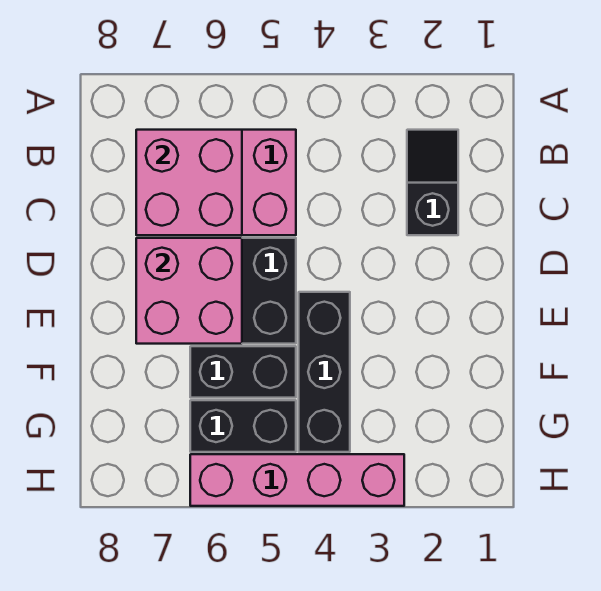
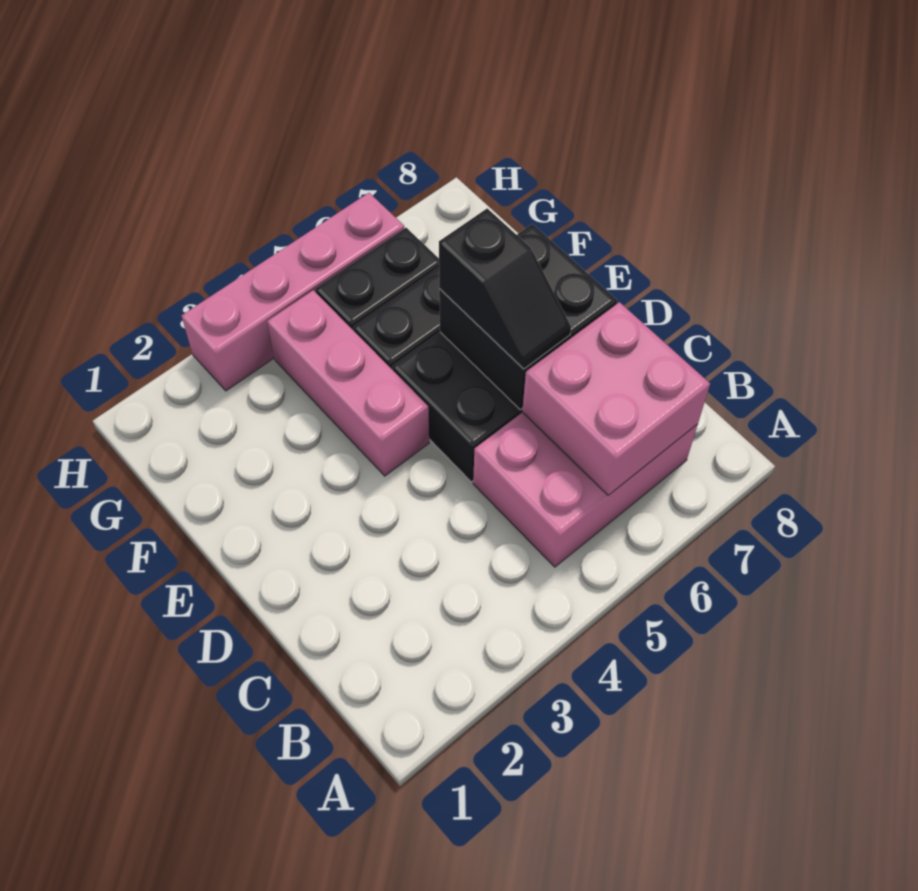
black 1x2 slope [407,130,458,235] -> black 1x2 slope moved to [439,208,571,369]
pink 2x2 brick [136,238,242,344] -> black 2x2 brick [439,224,617,410]
black 1x3 brick [299,292,350,452] -> pink 1x3 brick [267,290,429,476]

